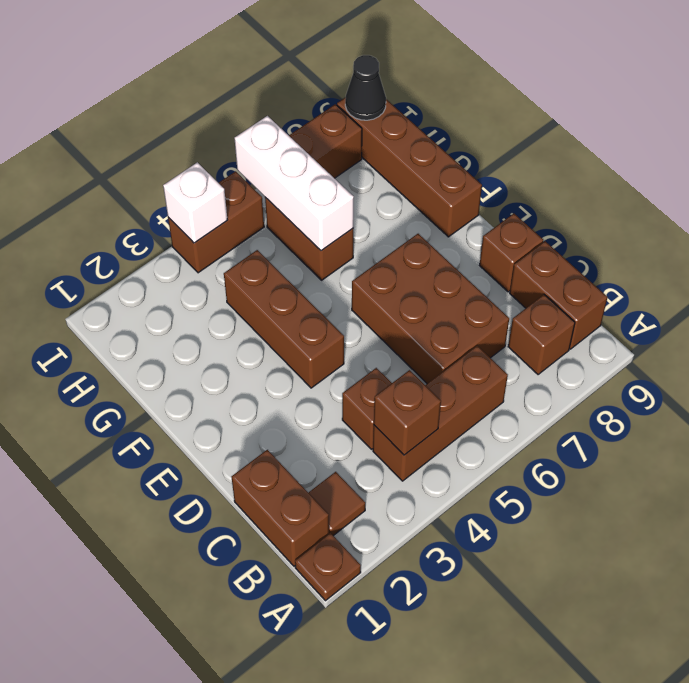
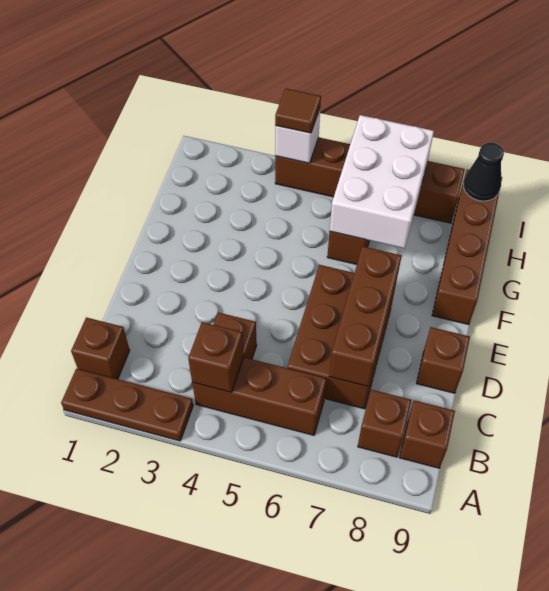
brown 1x1 plate [295,533,361,601] -> brown 1x3 plate [61,369,193,441]
brown 1x2 brick [231,450,329,566] -> brown 1x1 brick [71,317,130,379]
brown 1x1 tile [309,472,365,536] -> brown 1x1 tile moved to [275,89,321,133]
brown 1x2 brick [510,241,608,349] -> brown 1x1 brick [399,400,455,468]
brown 1x3 brick [224,250,344,388] -> brown 1x3 brick moved to [329,246,401,387]
white 1x3 brick [234,116,354,251] -> white 2x3 brick [330,115,434,248]

